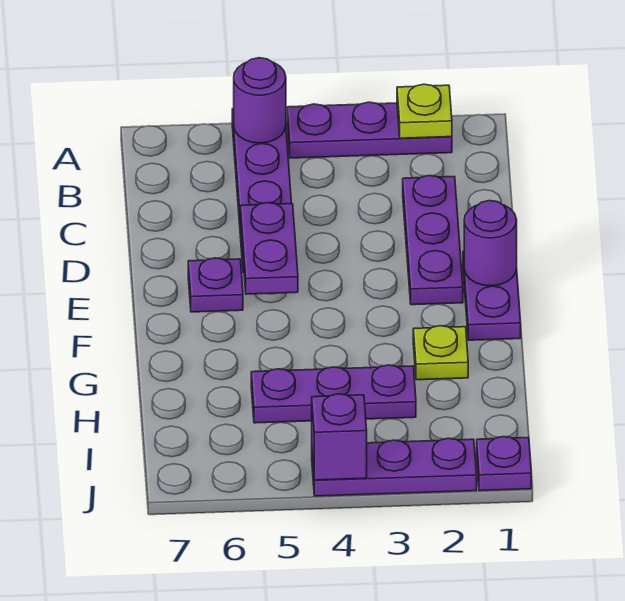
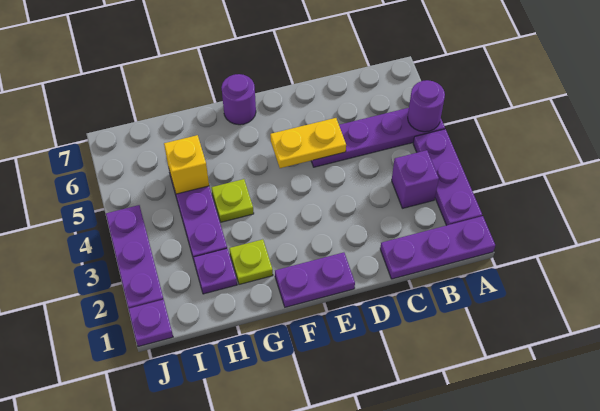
lime 1x1 plate [397,84,452,138] -> lime 1x1 plate moved to [211,179,254,222]
purple 1x3 plate [403,175,463,305] -> purple 1x3 plate moved to [380,216,495,279]
purple 1x2 plate [240,203,298,294] -> yellow 1x2 plate [270,118,346,168]
purple 1x1 round brick [464,201,517,286] -> purple 1x1 round brick moved to [221,74,256,125]
purple 1x1 plate [188,258,243,312] -> purple 1x1 plate moved to [193,249,237,294]
none -> yellow 1x1 brick [164,135,209,194]
purple 1x1 brick [312,394,367,480] -> purple 1x1 brick moved to [392,150,439,208]

